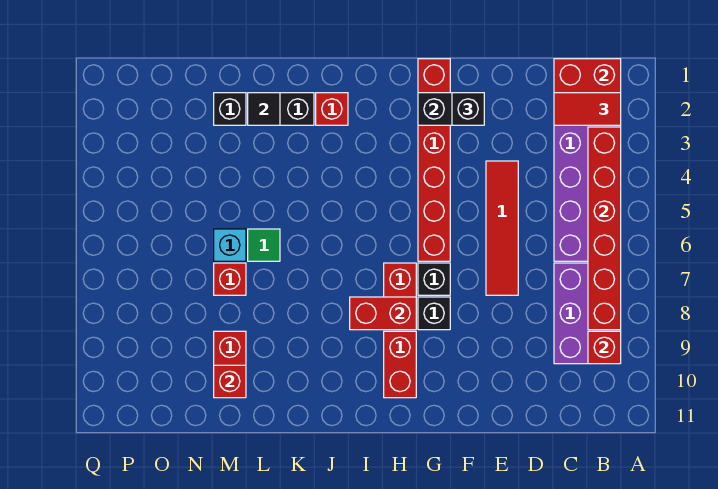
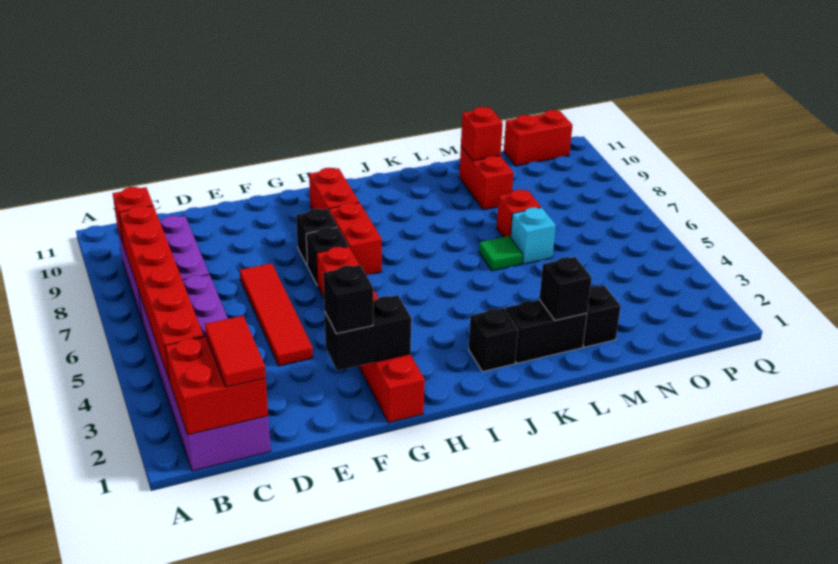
red 1x2 tile [554,93,621,125] -> red 1x2 tile turned to [205,316,266,387]
red 1x2 brick [350,297,416,330] -> red 1x2 brick moved to [504,110,573,166]
red 1x1 brick [316,93,348,125] -> black 1x1 brick [469,308,518,372]
black 1x1 tile [248,93,280,125] -> black 1x1 brick [539,257,592,321]

